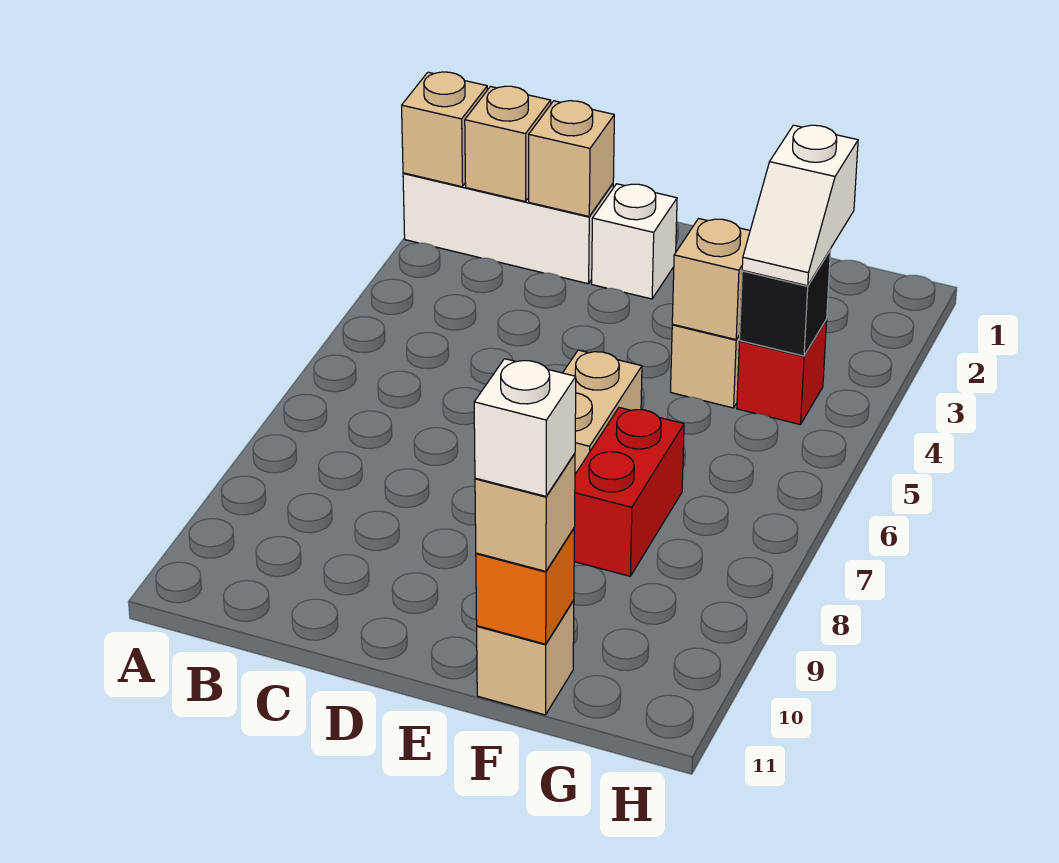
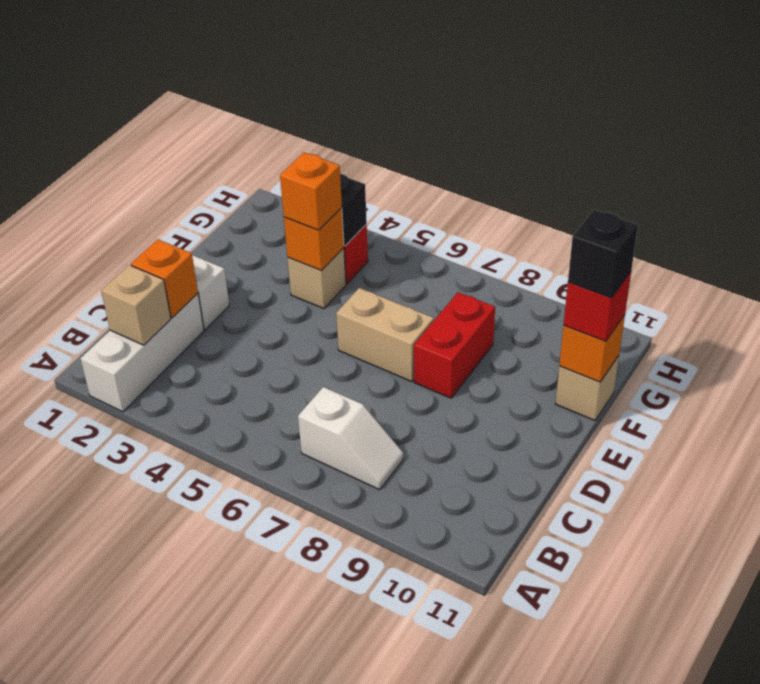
tan 1x1 brick [402,72,487,187] -> none
tan 1x1 brick [529,101,614,216] -> orange 1x1 brick [131,239,198,318]
tan 1x1 brick [672,219,750,340] -> orange 1x1 brick [284,208,344,271]
none -> orange 1x1 brick [280,152,342,230]
red 1x2 brick [574,408,684,576] -> red 1x2 brick turned to [414,292,495,398]
tan 1x1 brick [475,453,575,571] -> red 1x1 brick [564,272,631,341]
white 1x1 brick [474,359,576,496] -> black 1x1 brick [568,210,638,298]
white 1x2 slope [742,125,858,286] -> white 1x2 slope moved to [298,387,403,490]

